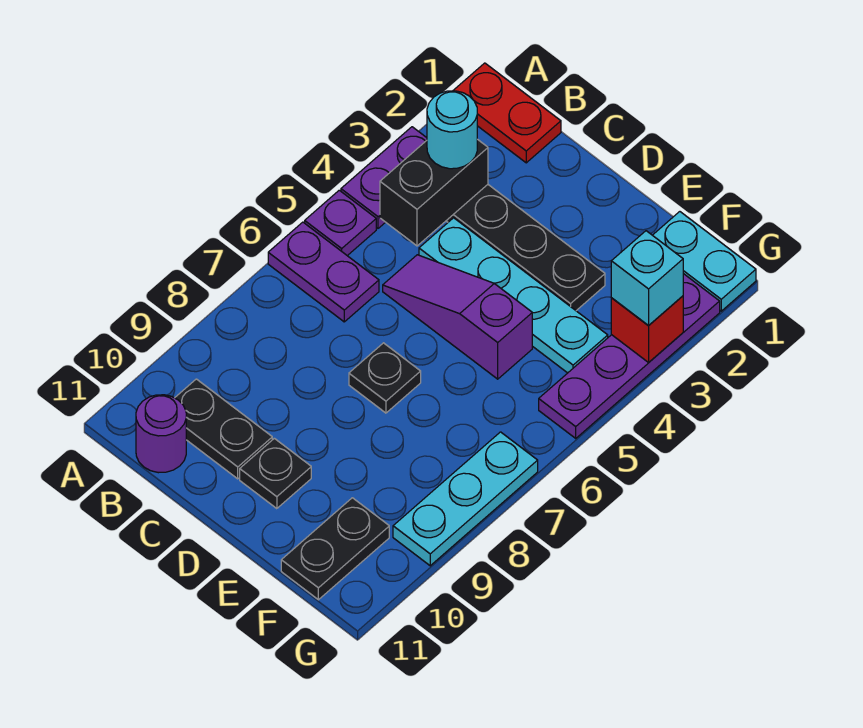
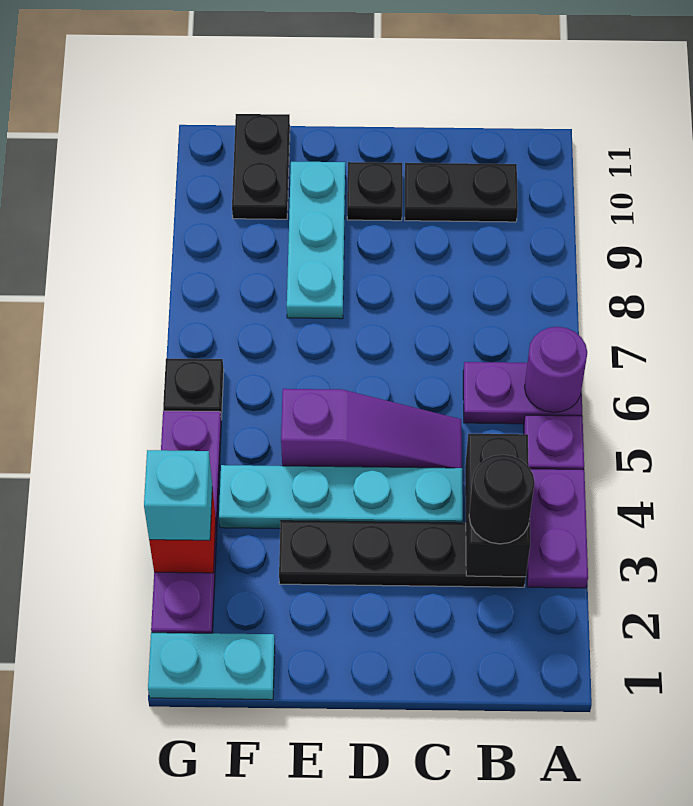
red 1x2 plate [453,63,561,163] -> none
cyan 1x1 round brick [427,91,477,169] -> black 1x1 round brick [469,455,535,544]
purple 1x1 round brick [136,395,186,473] -> purple 1x1 round brick moved to [525,327,587,413]
black 1x1 plate [349,343,421,413] -> black 1x1 plate moved to [163,358,224,420]
cyan 1x3 plate [393,432,538,566] -> cyan 1x3 plate moved to [287,162,345,319]

